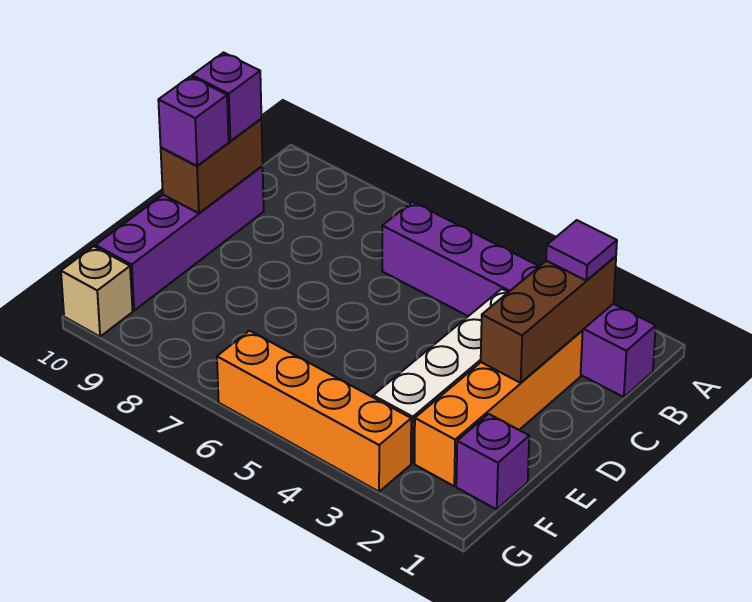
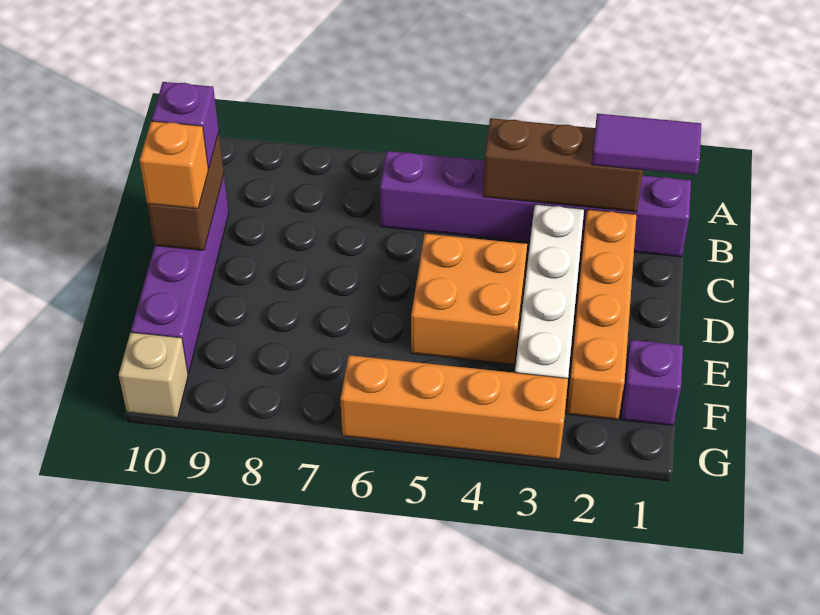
brown 1x3 brick [481,256,616,383] -> brown 1x3 brick turned to [483,118,643,212]
purple 1x1 tile [546,220,617,280] -> purple 1x2 tile [592,114,701,175]
none -> orange 2x2 brick [411,234,527,364]
purple 1x1 brick [158,76,229,166] -> orange 1x1 brick [140,121,208,209]

